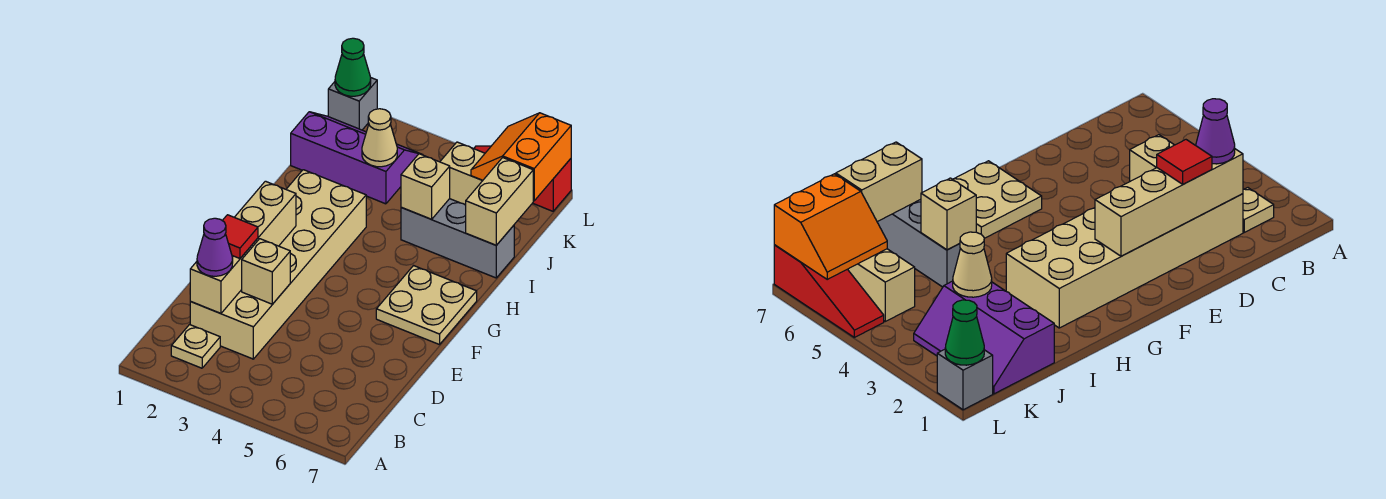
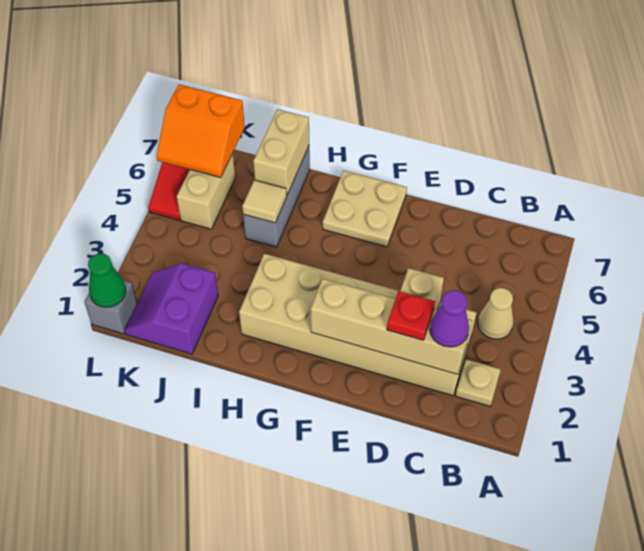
red 1x1 tile [222,215,258,258] -> red 1x1 plate [387,291,435,340]
tan 1x1 brick [401,154,450,219] -> tan 1x1 tile [242,180,287,223]
tan 1x2 brick [466,158,533,245] -> tan 1x2 brick turned to [253,109,309,195]
purple 2x3 slope [291,112,420,204] -> purple 2x2 slope [124,263,218,354]
tan 1x1 cone [362,109,397,167] -> tan 1x1 cone moved to [478,288,513,339]

